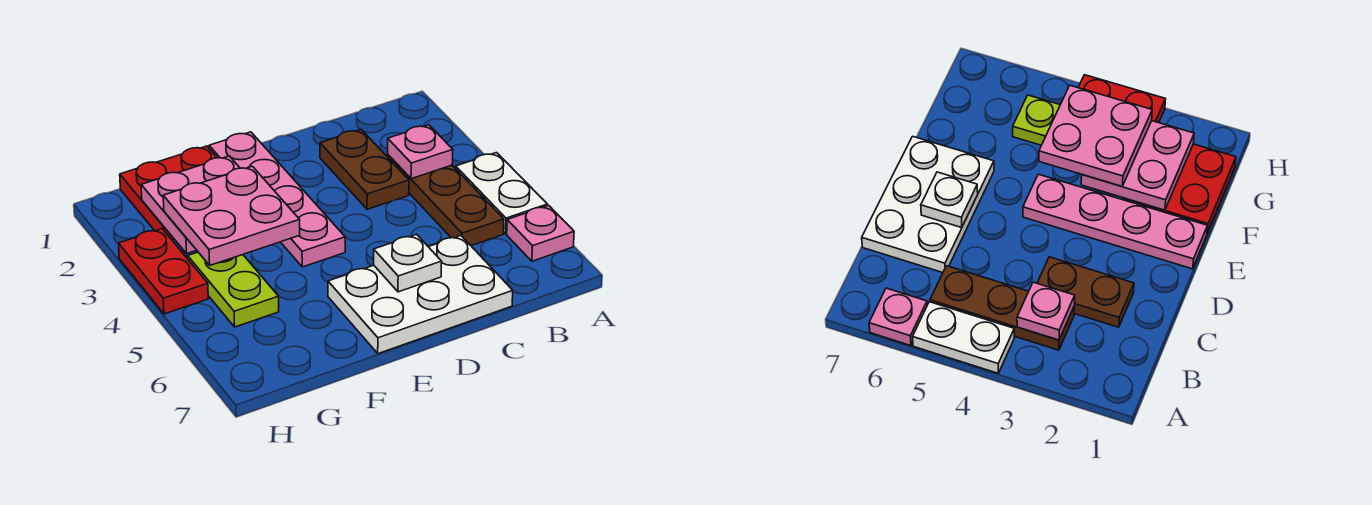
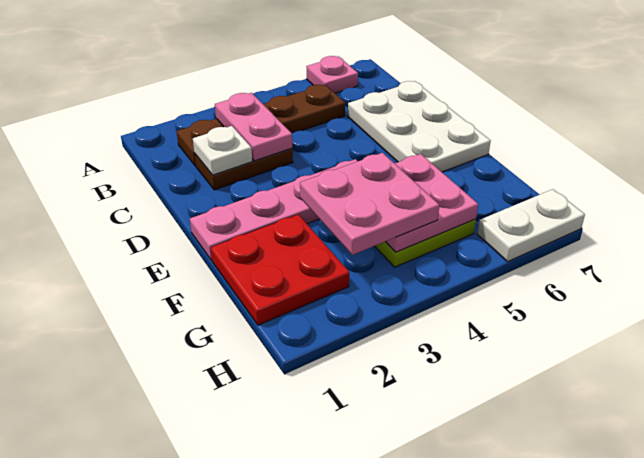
white 1x2 plate [456,153,547,234] -> white 1x2 plate moved to [477,189,585,262]
brown 1x3 plate [388,155,504,246] -> brown 1x4 plate [177,85,345,166]
pink 1x1 plate [388,125,453,179] -> pink 1x2 plate [215,93,292,161]
white 1x1 plate [374,234,442,292] -> white 1x1 plate moved to [193,126,252,175]
pink 2x2 plate [141,156,240,253] -> pink 2x2 plate moved to [386,154,478,252]
red 1x2 plate [118,229,208,314] -> none

